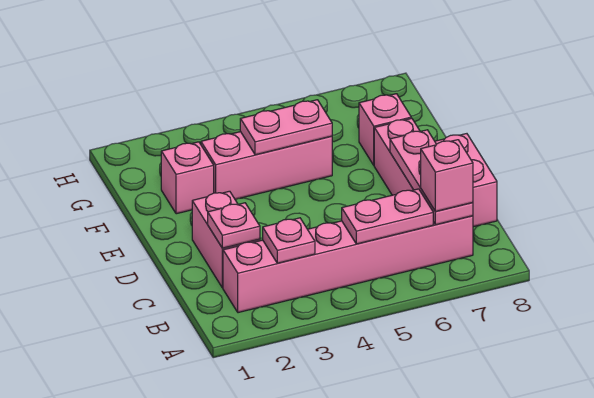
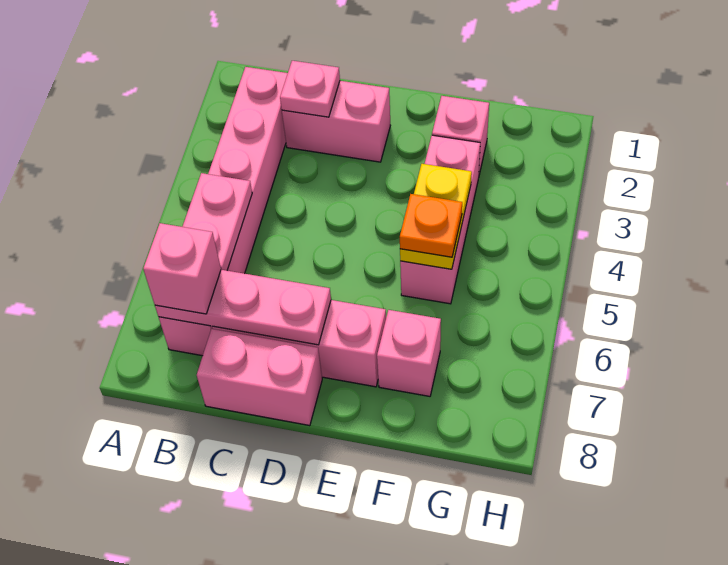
pink 1x1 plate [263,218,315,263] -> none
pink 1x2 plate [240,100,332,155] -> yellow 1x2 plate [400,164,472,269]
none -> orange 1x1 plate [400,194,462,257]

